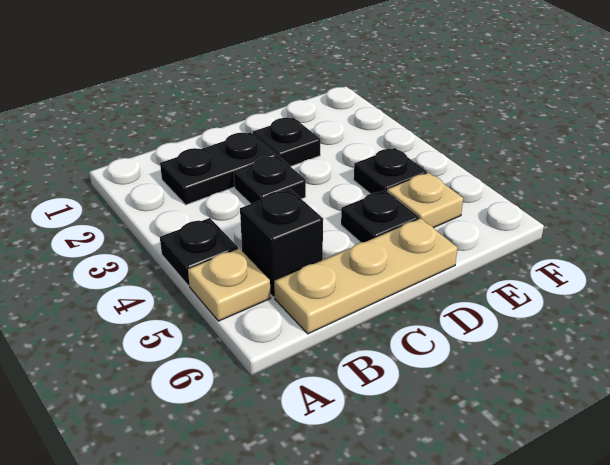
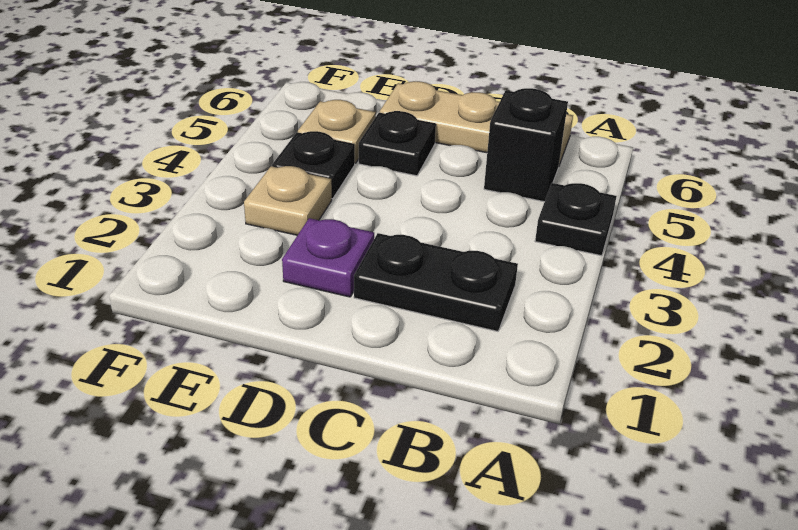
tan 1x1 plate [188,249,271,321] -> tan 1x1 plate moved to [244,166,332,235]
black 1x1 plate [234,156,306,204] -> none
black 1x1 plate [253,118,320,167] -> purple 1x1 plate [282,218,374,297]

